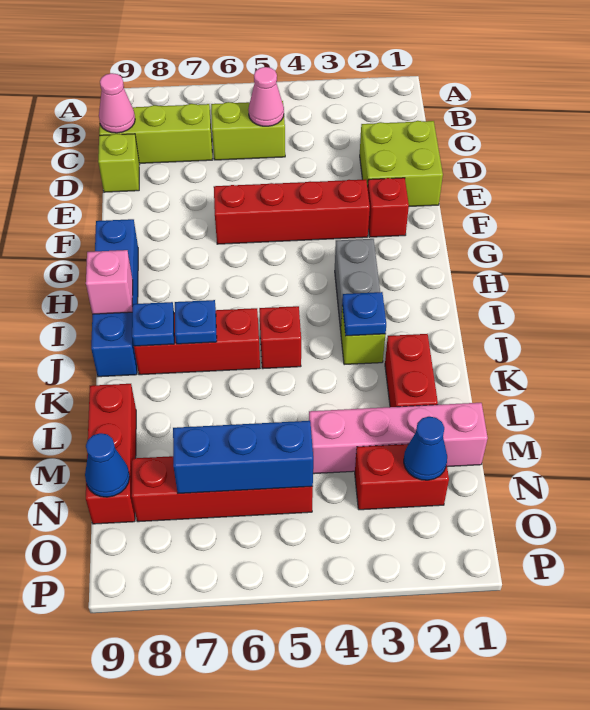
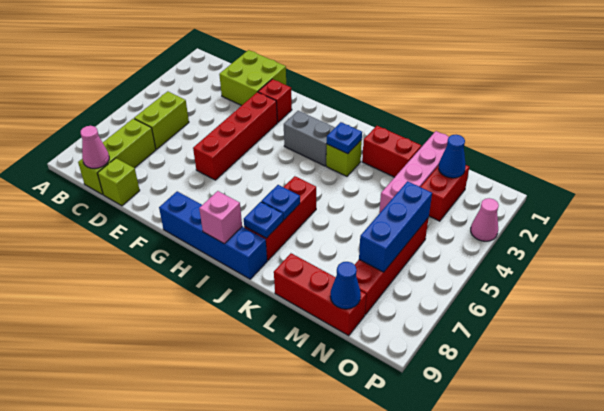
pink 1x1 cone [248,67,284,126] -> pink 1x1 cone moved to [471,198,499,241]
red 1x1 brick [259,306,301,369] -> none

